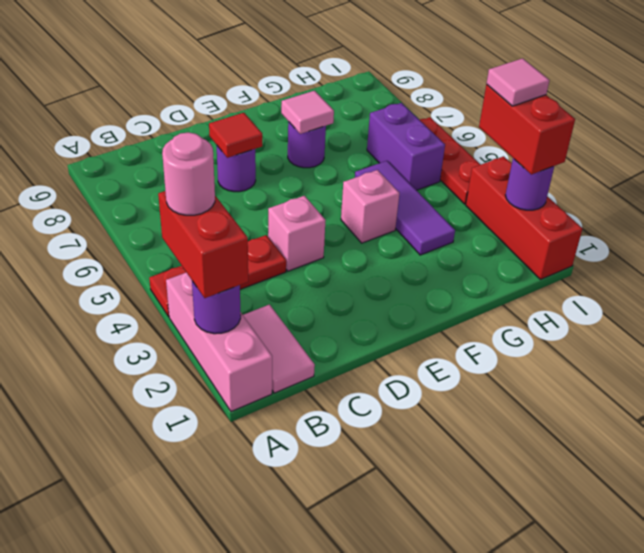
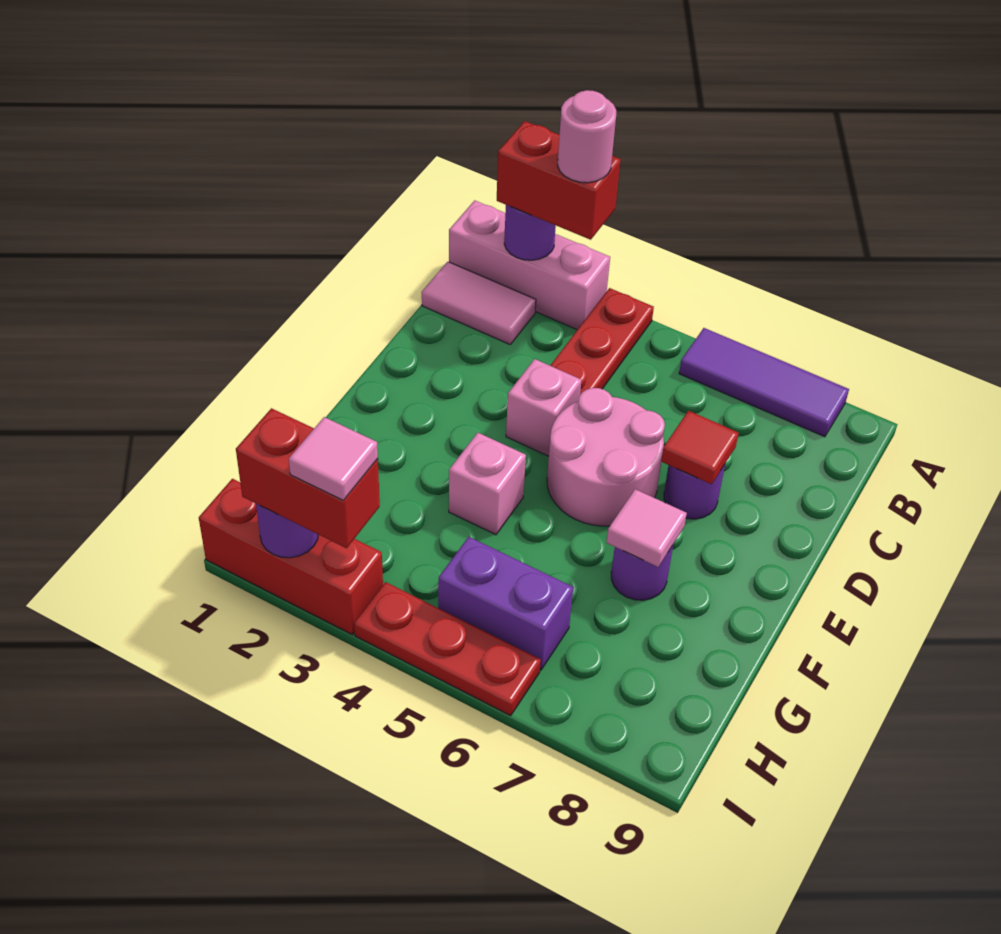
none -> pink 2x2 round brick [547,388,665,526]
purple 1x3 tile [355,161,455,255] -> purple 1x3 tile moved to [679,328,849,437]

